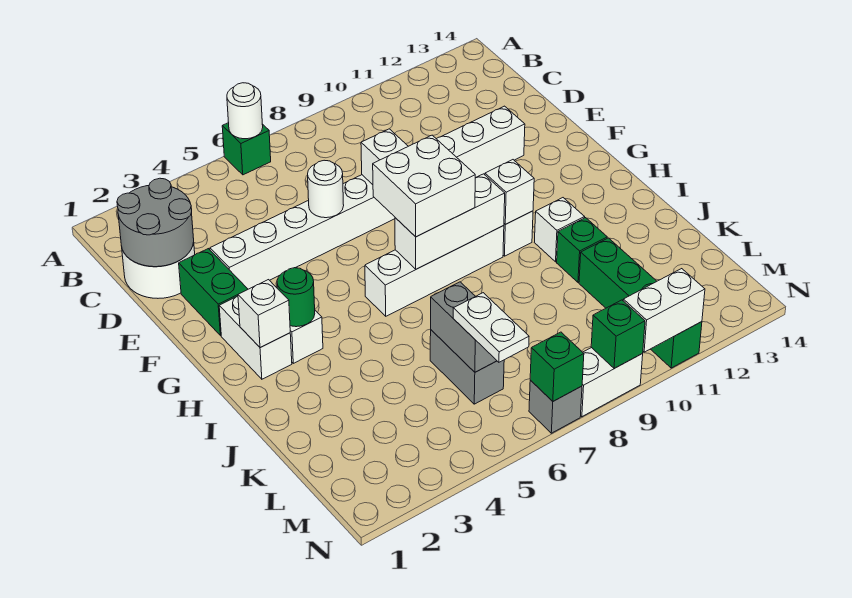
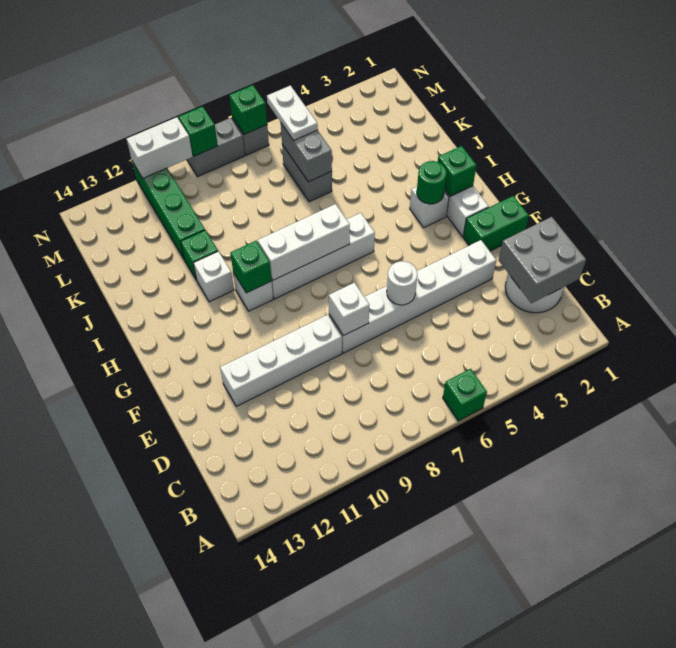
white 1x1 round brick [227,83,263,139] -> none
grey 2x2 round brick [117,178,194,267] -> grey 2x2 brick [499,217,586,303]
green 1x2 brick [179,249,248,336] -> green 1x2 brick turned to [463,196,529,251]
white 2x2 brick [373,135,475,237] -> none
white 1x1 brick [238,280,290,348] -> green 1x1 brick [438,146,477,196]
white 1x1 brick [485,160,534,224] -> green 1x1 brick [230,241,272,293]
white 1x2 brick [581,348,643,417] -> grey 1x2 brick [187,118,245,177]

